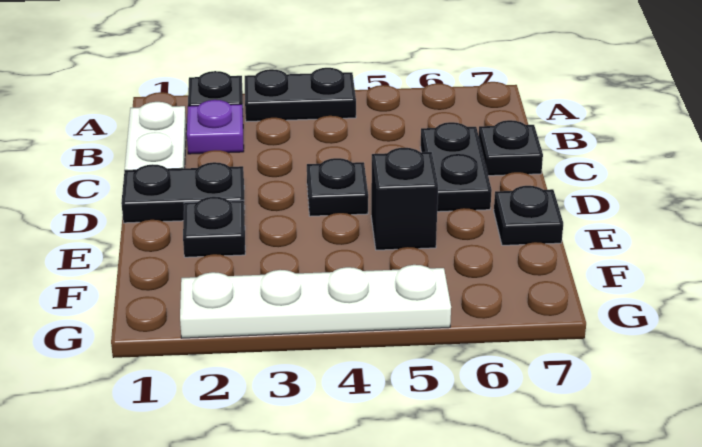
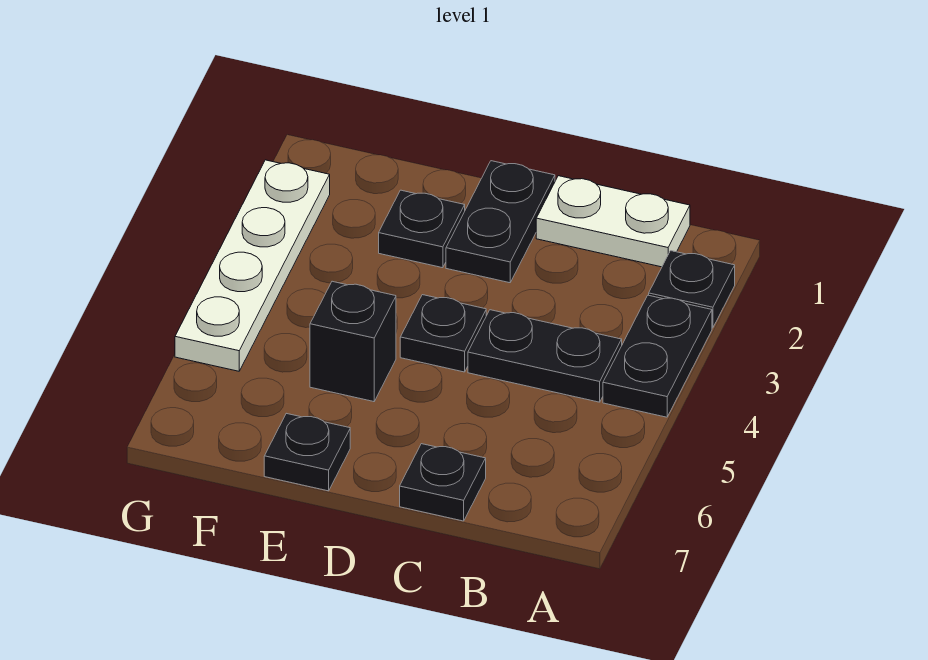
purple 1x1 plate [187,100,244,154] -> none
black 1x2 plate [420,122,492,212] -> black 1x2 plate moved to [468,310,622,402]

